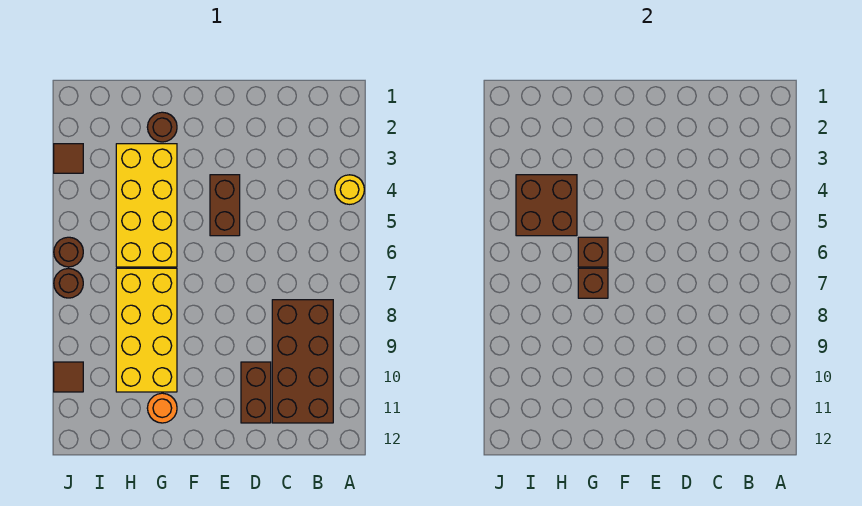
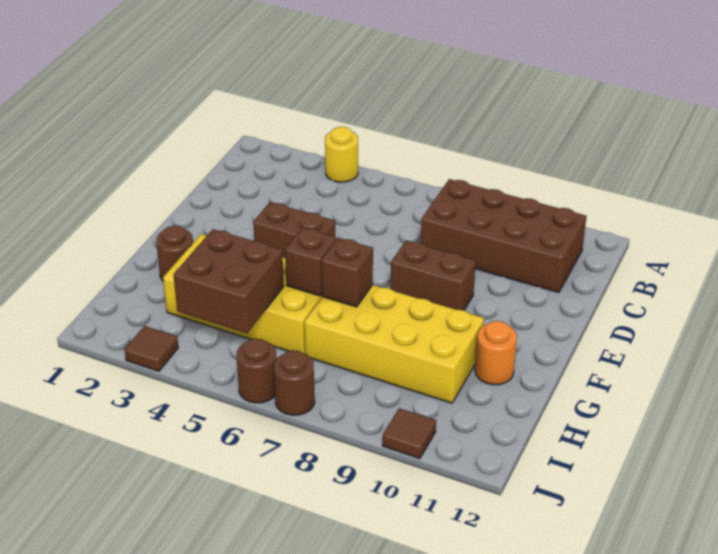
brown 1x2 brick [241,362,271,423] -> brown 1x2 brick moved to [391,241,476,310]

